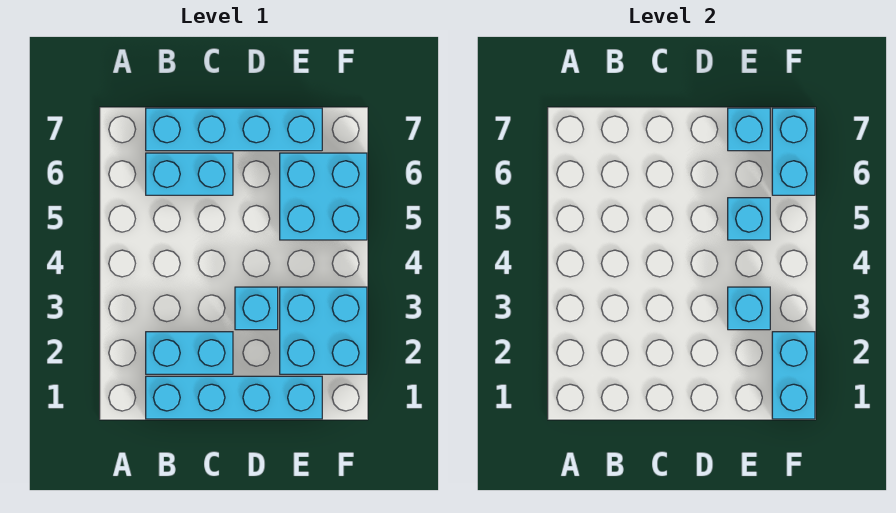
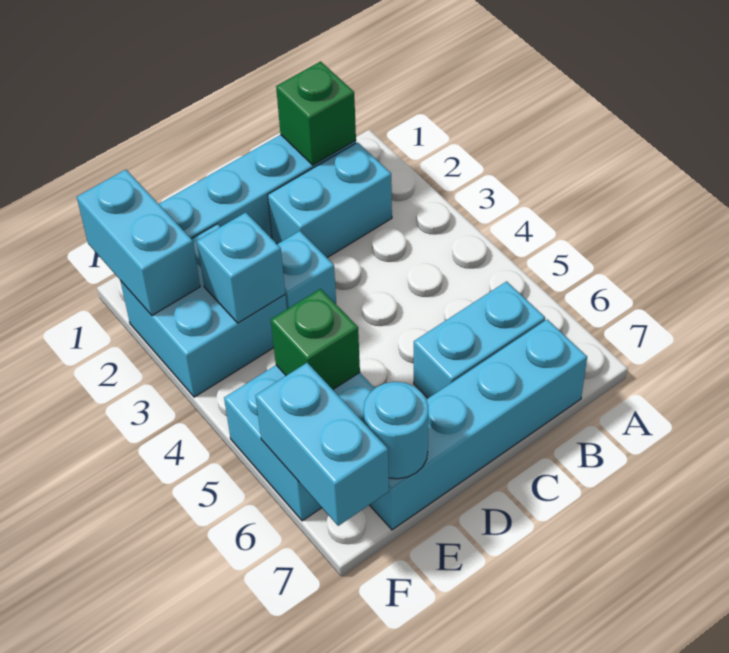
none -> green 1x1 brick [276,61,356,165]
cyan 1x1 brick [728,198,770,240] -> green 1x1 brick [271,289,360,389]
cyan 1x1 brick [728,108,770,151] -> cyan 1x1 round brick [363,382,428,479]

